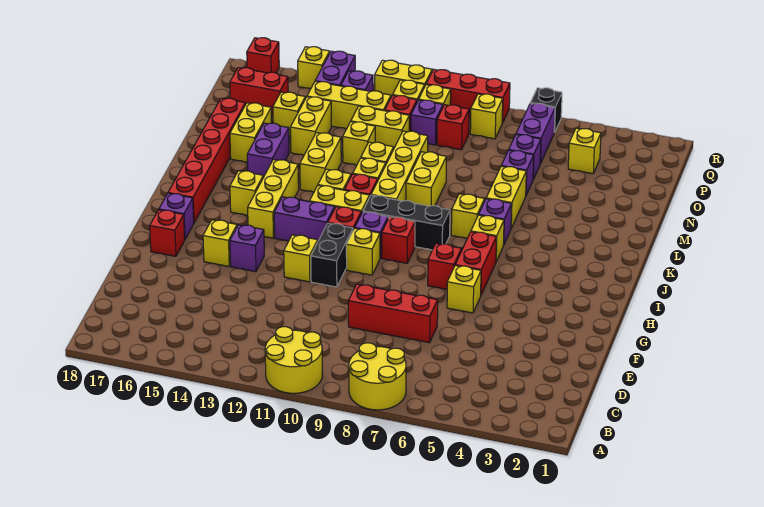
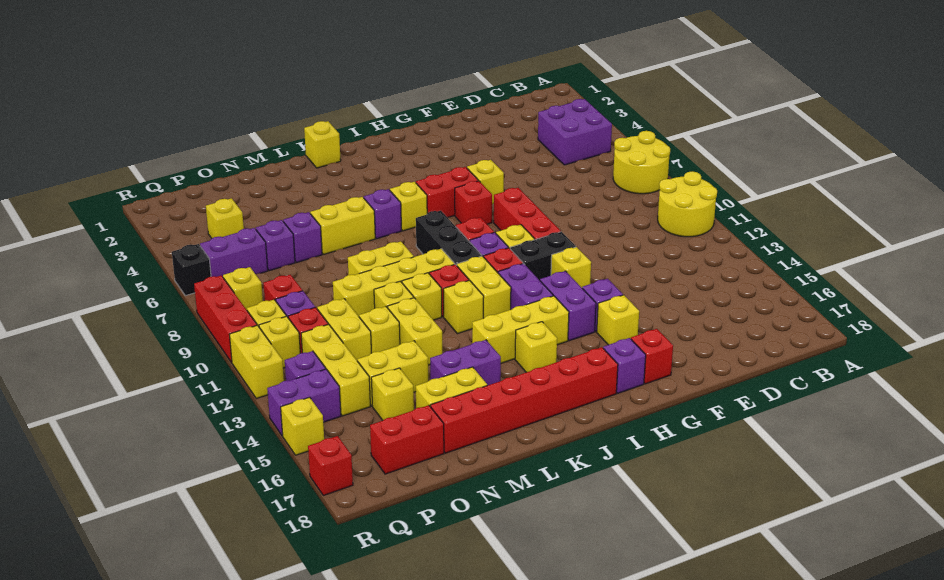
none -> purple 2x2 brick [538,99,612,165]
red 1x3 brick [348,284,438,343] -> red 1x3 brick moved to [494,188,561,240]
none -> purple 1x2 brick [540,271,596,341]
yellow 1x1 brick [451,194,485,238] -> yellow 1x1 brick moved to [304,121,341,168]
yellow 1x2 brick [300,133,341,192] -> yellow 1x2 brick turned to [388,298,442,365]
red 1x2 brick [230,68,288,115] -> red 1x2 brick turned to [370,405,444,474]

